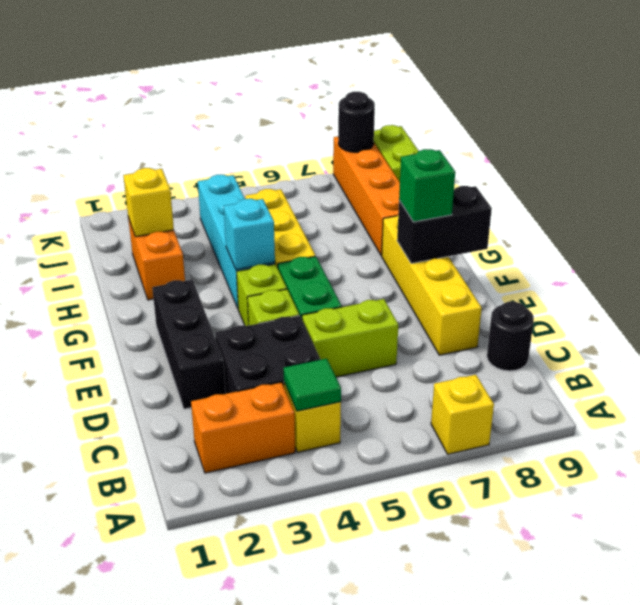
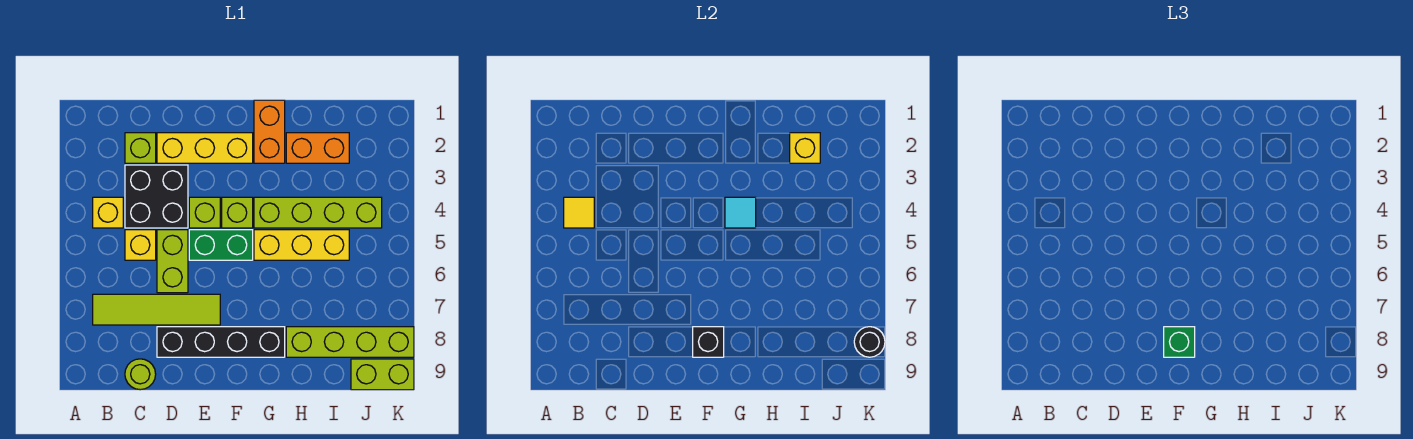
yellow 1x1 brick [431,375,494,454] -> yellow 1x1 brick moved to [125,230,156,260]
orange 1x2 brick [191,382,295,473] -> orange 1x2 brick moved to [254,100,285,163]
green 1x1 tile [284,359,341,411] -> yellow 1x1 tile [564,197,594,228]
none -> lime 1x4 tile [93,294,220,325]
none -> lime 1x1 brick [125,133,156,163]
black 1x1 round brick [487,302,534,371] -> lime 1x1 round brick [125,359,156,390]
black 1x3 brick [152,280,226,409] -> yellow 1x3 brick [157,133,253,163]
yellow 1x4 brick [382,216,482,355] -> black 1x4 brick [157,327,285,357]
black 1x2 brick [397,186,492,263] -> black 1x1 brick [693,327,724,357]
cyan 1x4 brick [198,175,275,308] -> lime 1x4 brick [254,197,382,228]
cyan 1x1 brick [224,199,275,270] -> cyan 1x1 tile [725,197,756,228]
orange 1x4 brick [333,137,400,256] -> lime 1x4 brick [286,327,414,357]

